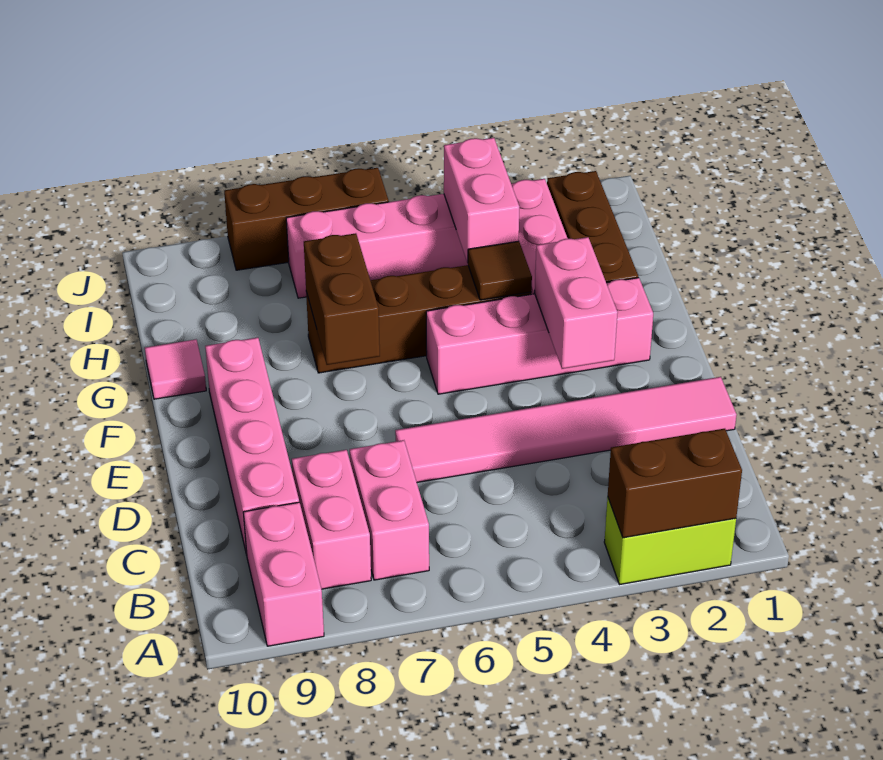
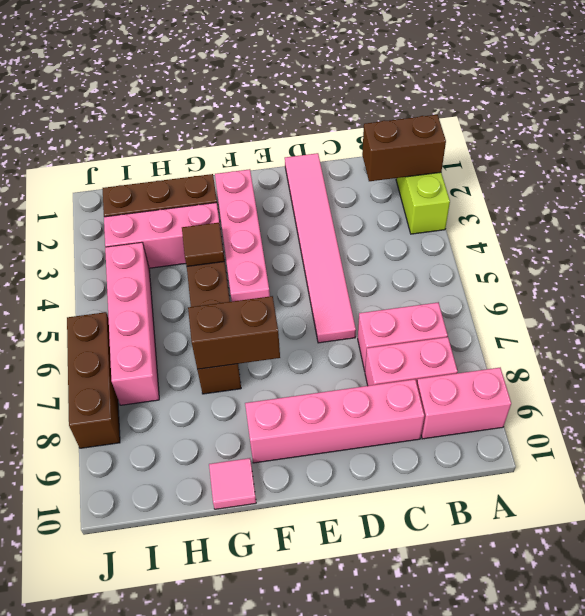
brown 1x2 brick [608,429,742,538] -> brown 1x2 brick turned to [362,115,446,181]
pink 1x2 brick [535,237,618,369] -> none
pink 1x2 brick [444,138,519,263] -> none

